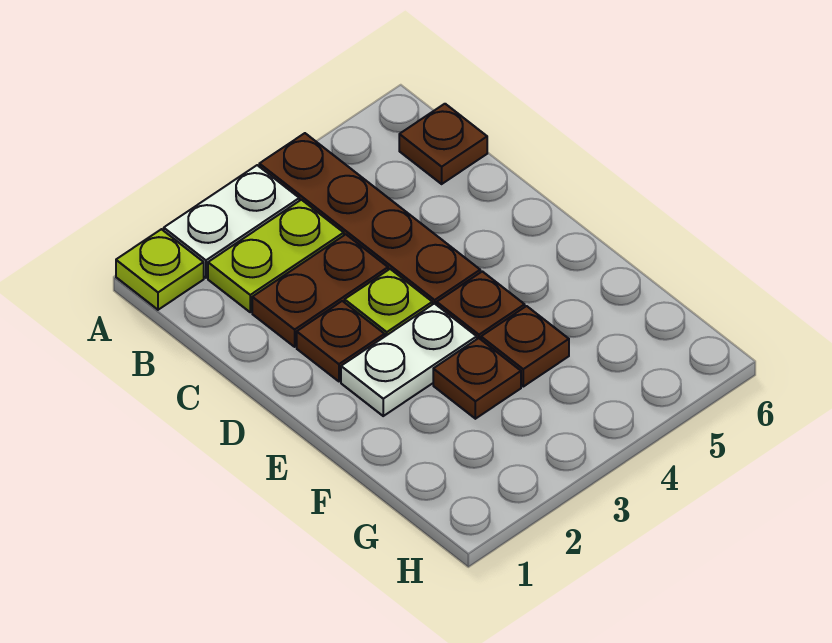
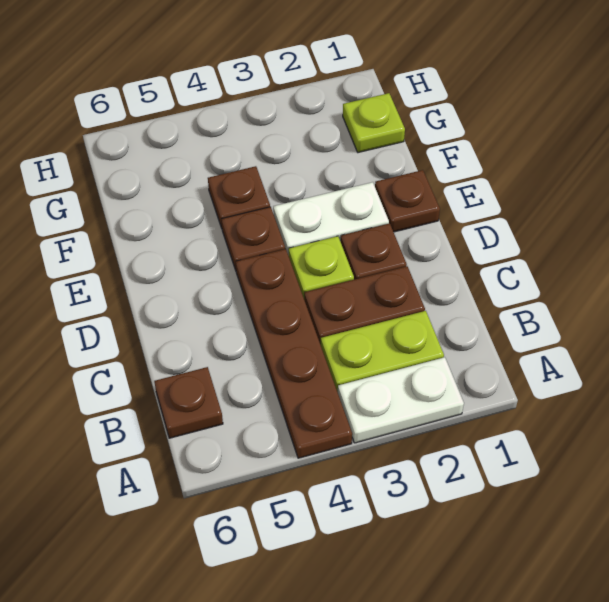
lime 1x1 plate [116,229,204,310] -> lime 1x1 plate moved to [343,93,405,153]
brown 1x1 plate [433,338,521,419] -> brown 1x1 plate moved to [375,170,440,232]

